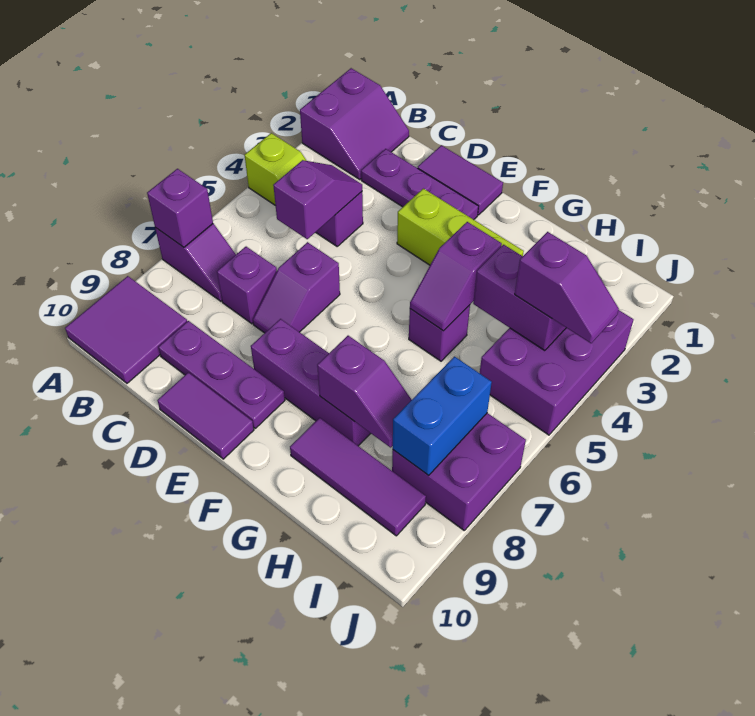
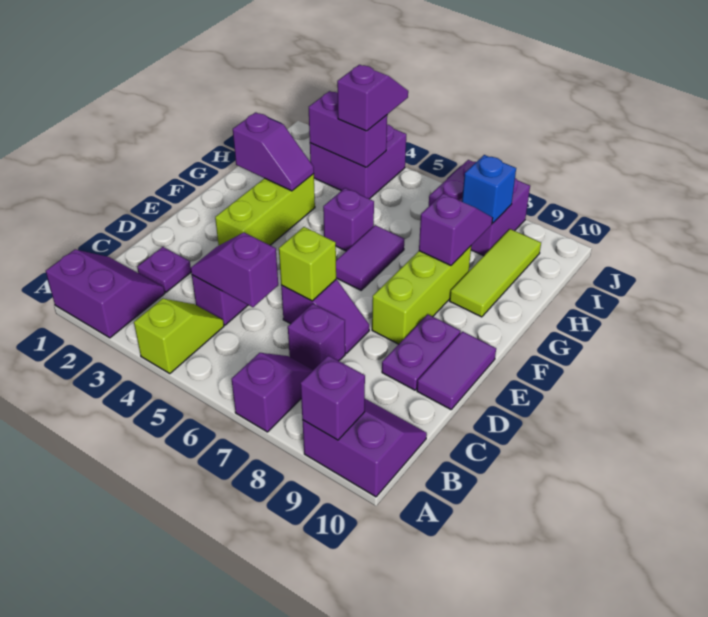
purple 1x1 brick [147,169,213,247] -> purple 1x1 brick moved to [301,356,365,440]
purple 2x2 tile [65,276,187,383] -> purple 2x2 slope [302,399,427,497]
purple 1x3 plate [361,149,478,220] -> purple 1x1 plate [137,247,191,292]
purple 1x3 plate [158,321,285,428] -> purple 1x2 plate [382,314,461,390]
purple 1x2 tile [418,145,503,215] -> purple 1x2 tile moved to [336,225,404,290]
none -> lime 1x1 brick [279,227,336,301]
purple 1x3 brick [251,319,371,446] -> lime 1x3 brick [372,246,471,344]
purple 1x2 slope [410,222,502,331] -> purple 1x2 slope moved to [233,112,314,191]
purple 1x3 tile [290,418,426,536] -> lime 1x3 tile [450,229,541,317]
purple 1x2 brick [473,245,566,351] -> purple 1x2 brick turned to [309,91,387,167]
purple 2x3 brick [480,310,634,435] -> purple 2x2 brick [310,125,406,199]
blue 1x2 brick [393,357,492,475] -> blue 1x1 brick [462,155,516,223]

